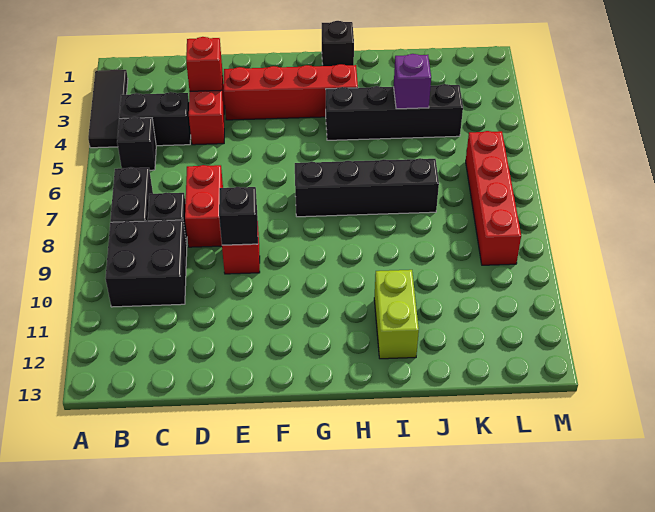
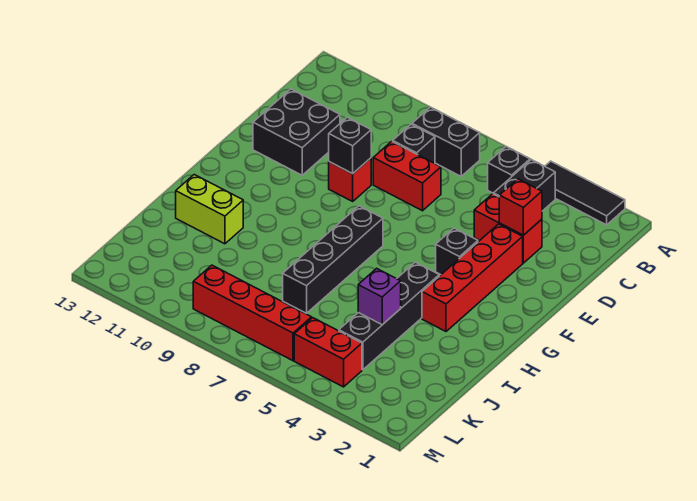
black 2x2 brick [105,220,187,307] -> black 2x2 brick moved to [253,89,340,175]
black 1x1 brick [322,21,354,66] -> black 1x1 brick moved to [436,228,478,275]
none -> red 1x2 brick [294,318,362,387]

